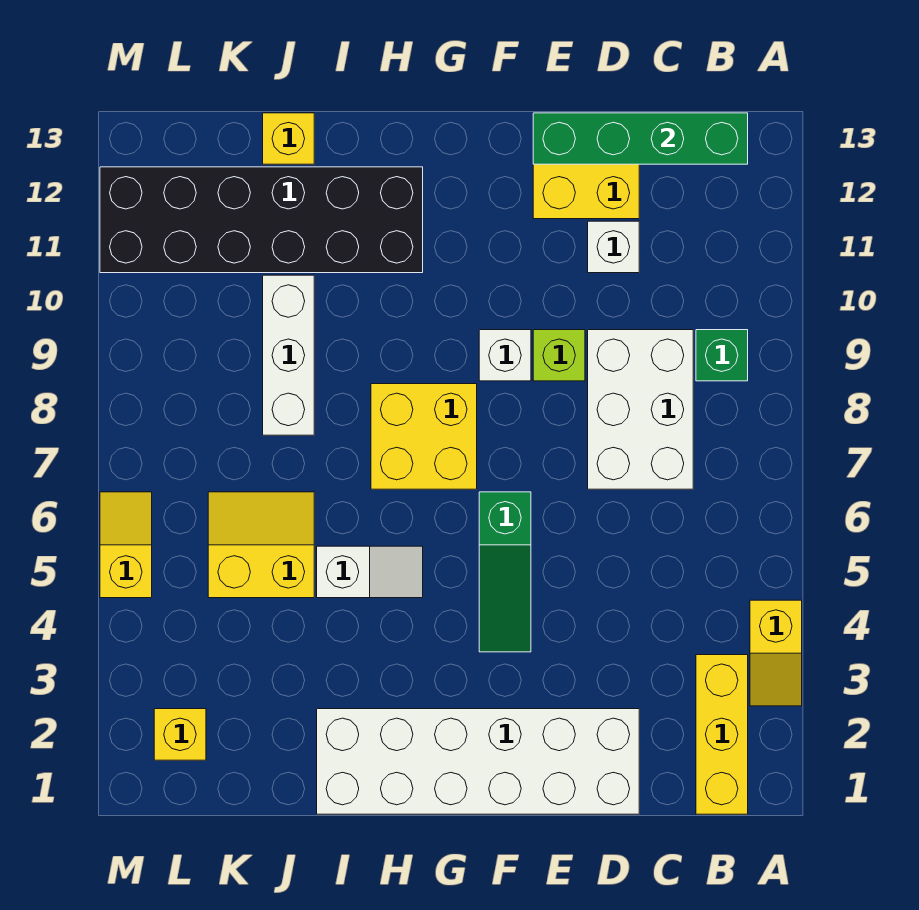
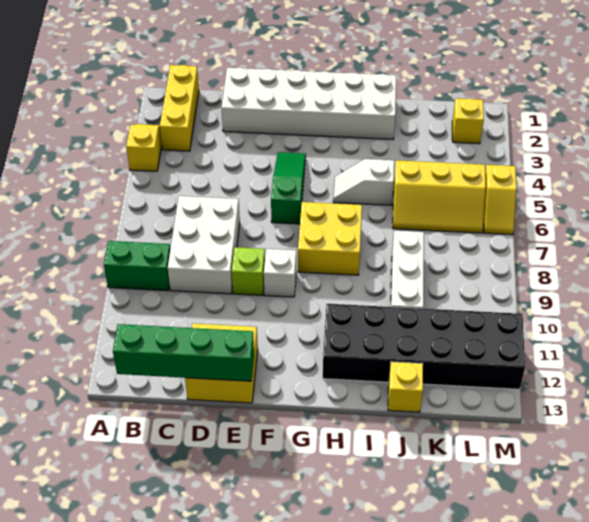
green 1x1 brick [696,330,748,381] -> green 1x2 brick [104,241,170,291]
white 1x1 brick [588,221,639,273] -> none
yellow 2x2 slope [208,492,314,598] -> yellow 2x3 slope [393,160,486,233]

